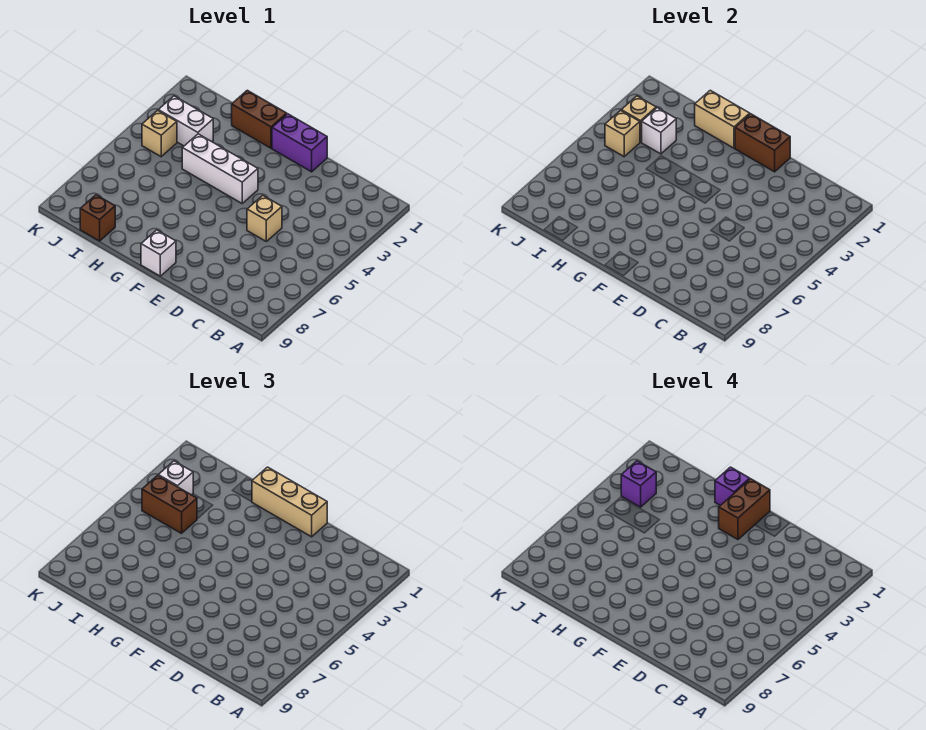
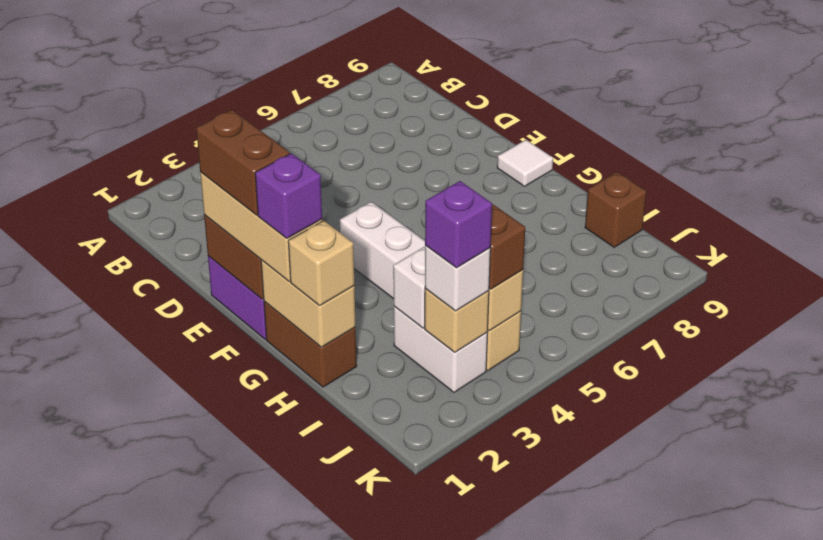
tan 1x1 brick [247,195,282,241] -> tan 1x1 brick moved to [288,221,354,306]
brown 1x2 brick [719,479,770,539] -> brown 1x2 brick turned to [196,110,290,215]
white 1x1 brick [141,230,176,276] -> white 1x1 tile [497,140,553,186]

